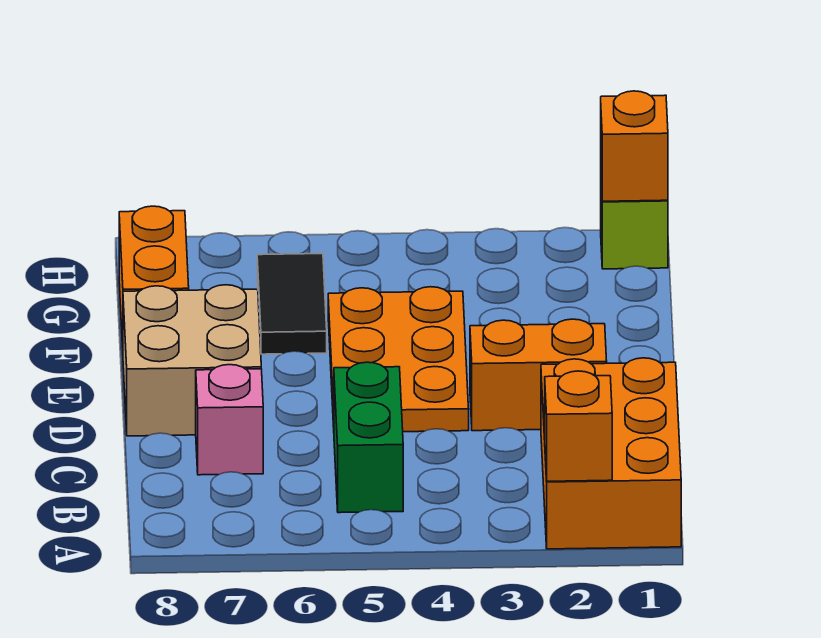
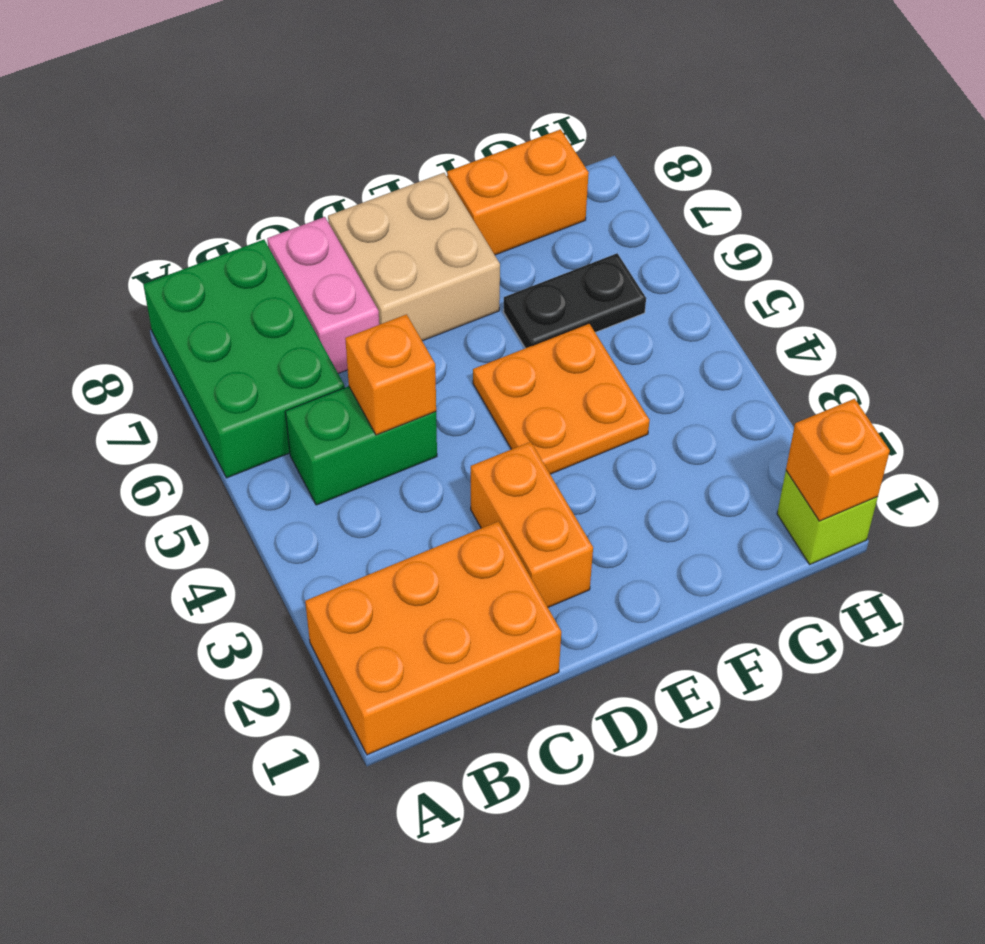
orange 1x1 brick [545,371,612,481] -> orange 1x1 brick moved to [345,314,436,435]
none -> green 2x3 brick [143,240,345,478]
pink 1x1 brick [196,365,263,475] -> pink 1x2 brick [267,217,379,373]
orange 2x3 plate [328,287,469,432] -> orange 2x2 plate [473,324,650,474]
black 1x2 tile [257,254,327,354] -> black 1x2 plate [503,253,646,348]

